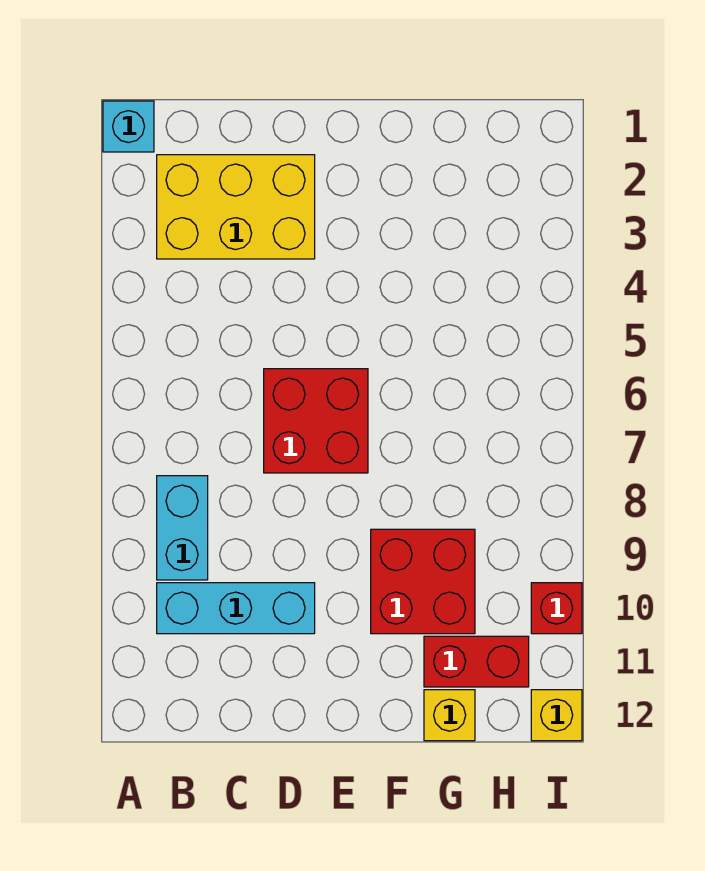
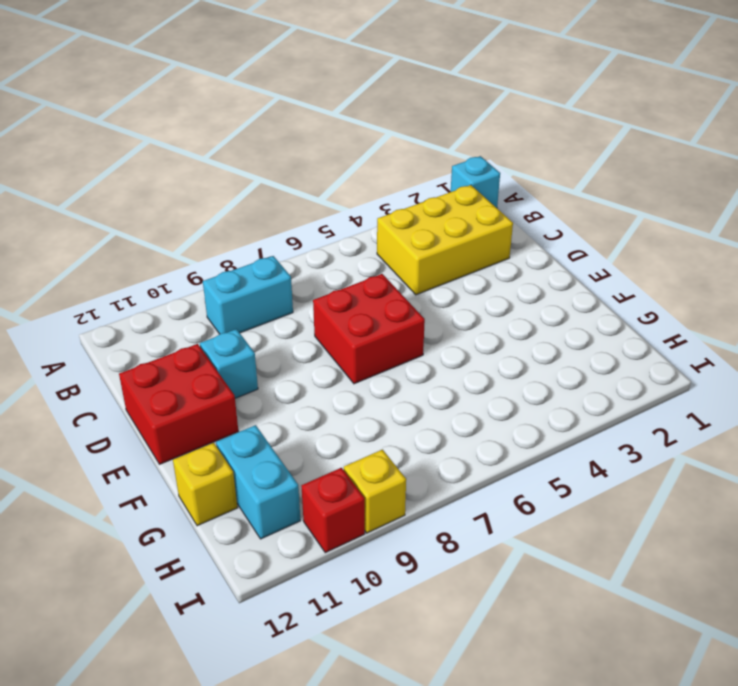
yellow 2x3 brick [157,155,315,259] -> yellow 2x3 brick turned to [377,185,513,295]
cyan 1x3 brick [157,583,315,634] -> cyan 1x1 brick [200,329,258,398]
red 2x2 brick [371,529,475,634] -> red 2x2 brick moved to [119,344,239,464]
red 1x2 brick [424,636,529,687] -> cyan 1x2 brick [216,425,300,539]
yellow 1x1 brick [531,690,582,741] -> yellow 1x1 brick moved to [344,450,406,533]

